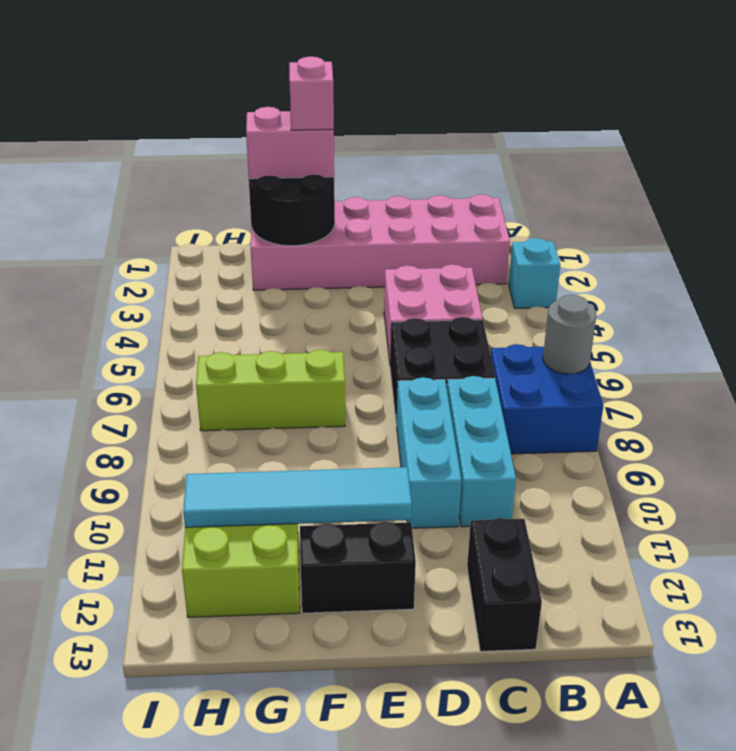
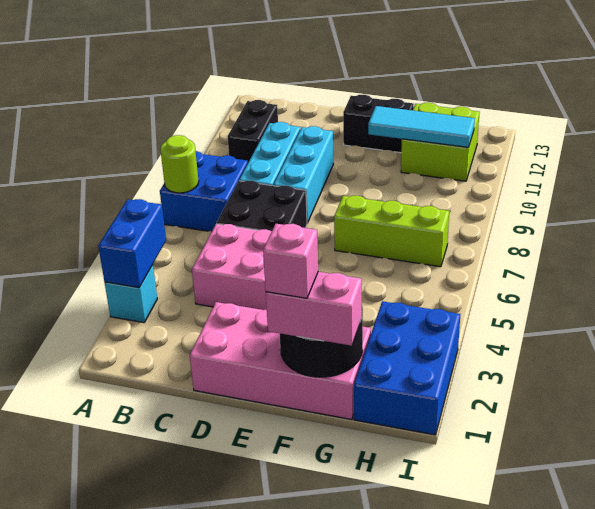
none -> blue 1x2 brick [98,199,166,287]
grey 1x1 round brick [543,295,596,374] -> lime 1x1 round brick [160,135,199,193]
pink 2x6 brick [251,194,510,290] -> pink 2x4 brick [190,302,371,420]
black 1x2 brick [467,518,542,651] -> black 1x2 brick moved to [228,100,278,162]
cyan 1x4 tile [183,467,412,527] -> cyan 1x3 tile [368,106,475,147]
none -> blue 2x3 brick [354,301,460,435]

